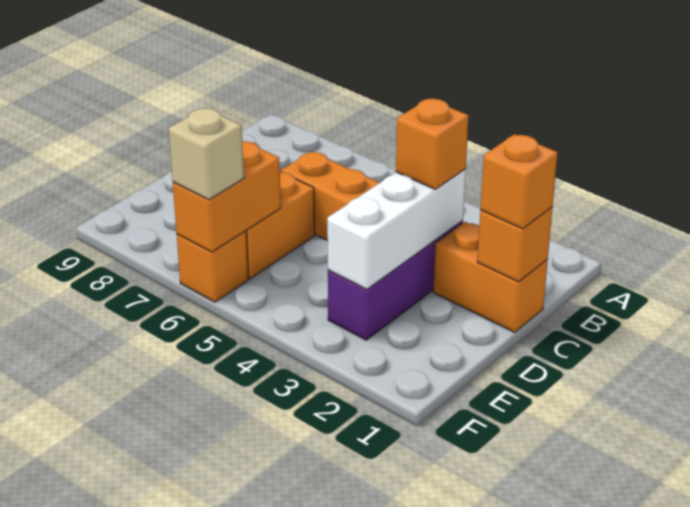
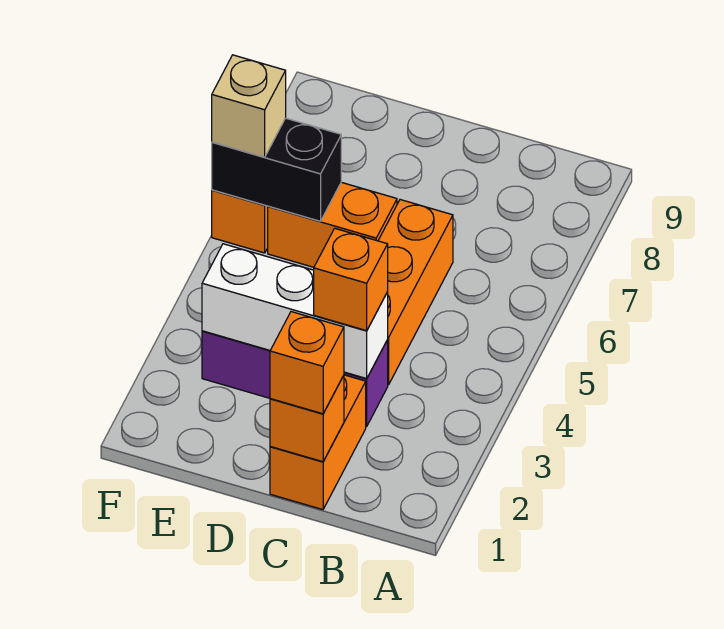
orange 1x2 brick [173,141,281,252] -> black 1x2 brick [212,118,341,221]

